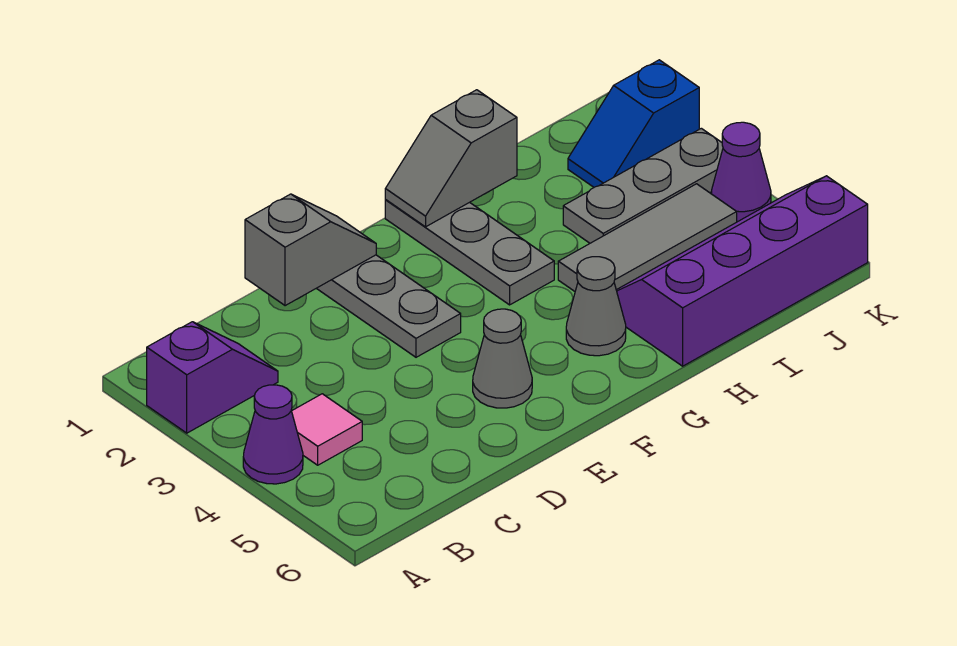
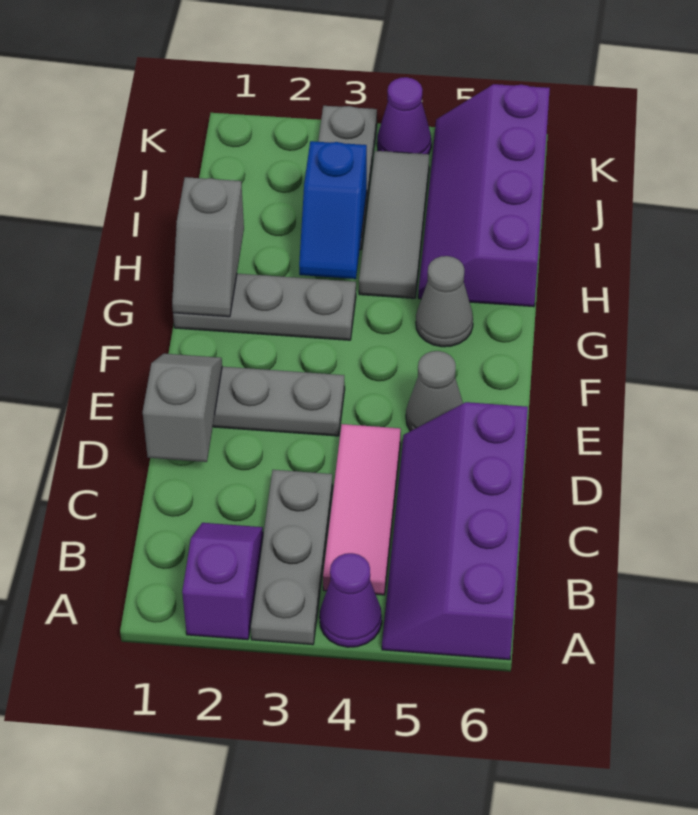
none -> grey 1x3 plate [251,470,333,645]
none -> purple 2x4 slope [382,402,528,660]
pink 1x1 tile [292,394,362,465] -> pink 1x3 tile [323,424,401,595]
blue 1x2 slope [568,60,699,187] -> blue 1x2 slope moved to [299,141,367,279]

